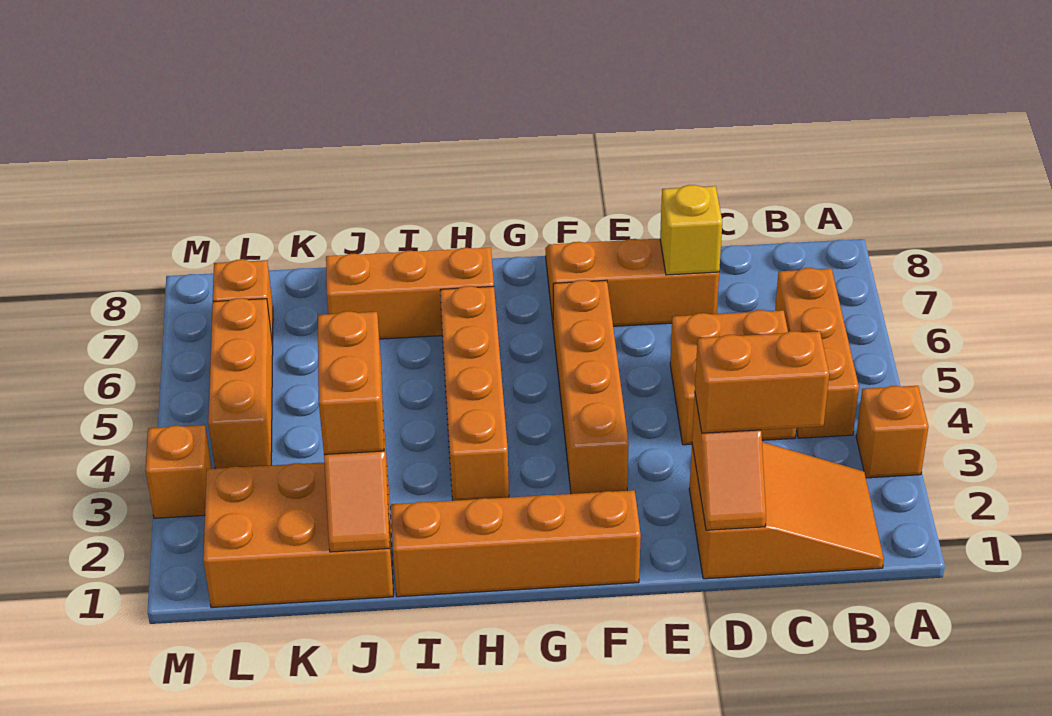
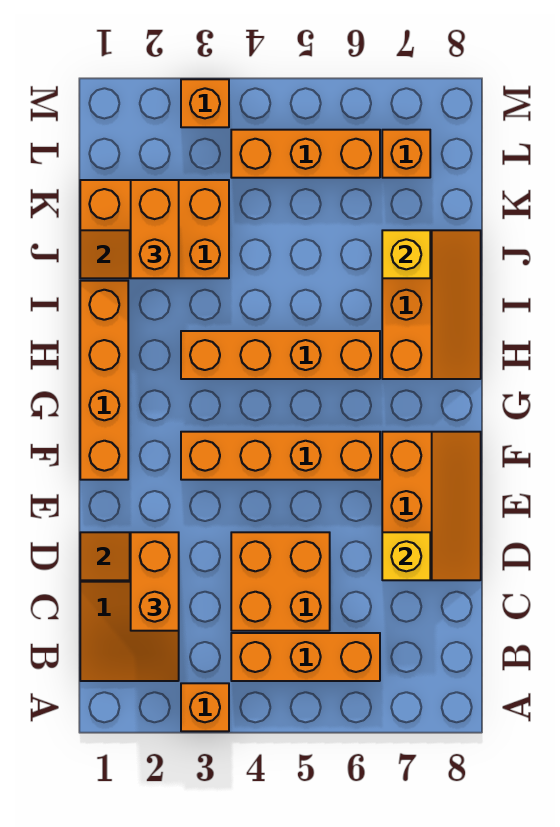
orange 2x3 brick [203,463,393,608] -> orange 2x3 brick turned to [80,180,229,278]
orange 1x2 brick [318,311,384,454] -> orange 1x2 brick turned to [131,180,179,278]
none -> yellow 1x1 brick [382,230,430,278]

